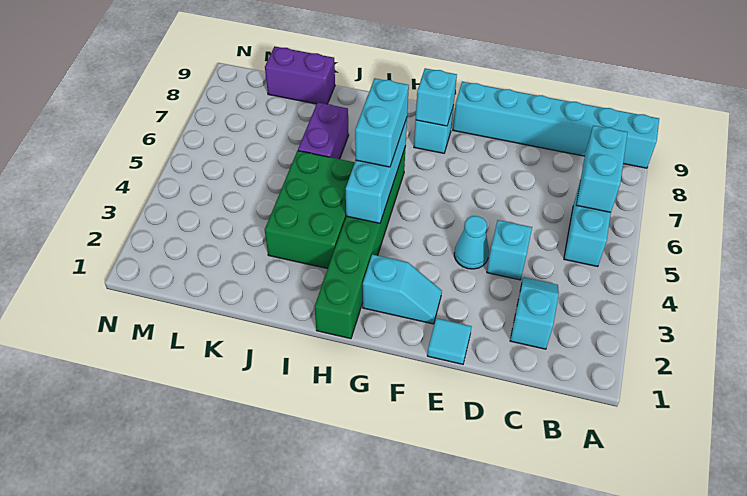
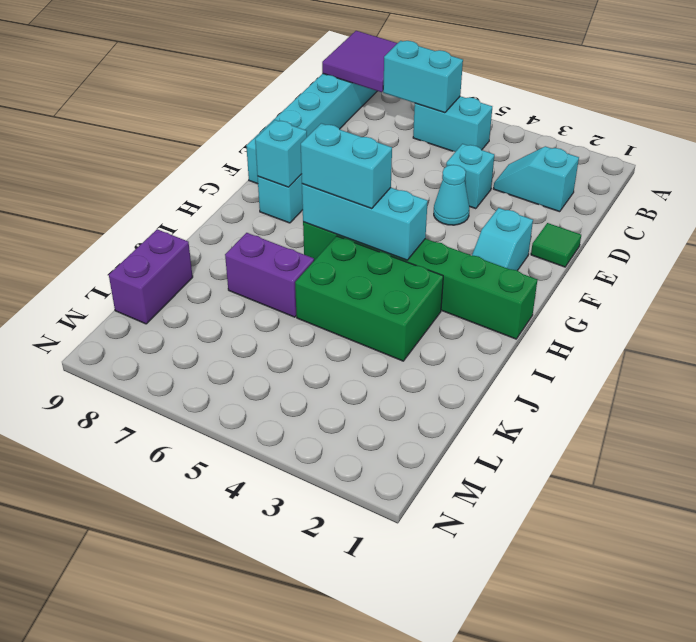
none -> purple 2x2 tile [322,31,397,92]
cyan 1x1 tile [427,318,472,364] -> green 1x1 tile [531,223,581,267]
cyan 1x2 slope [363,255,442,324] -> cyan 1x2 slope turned to [472,208,533,271]

